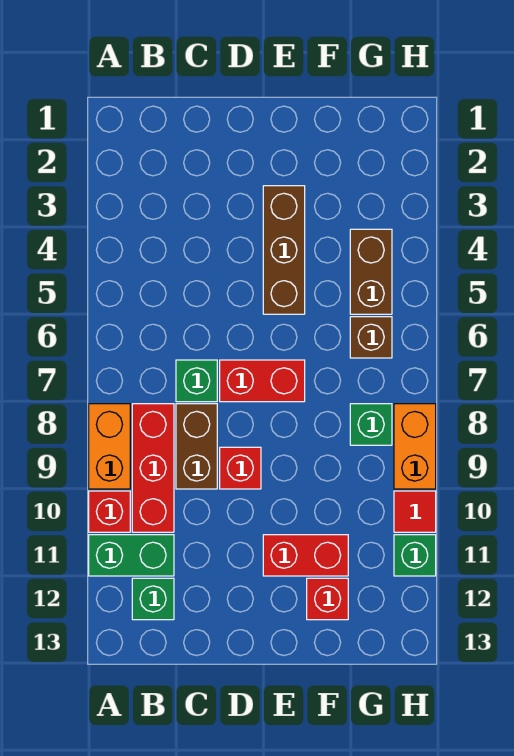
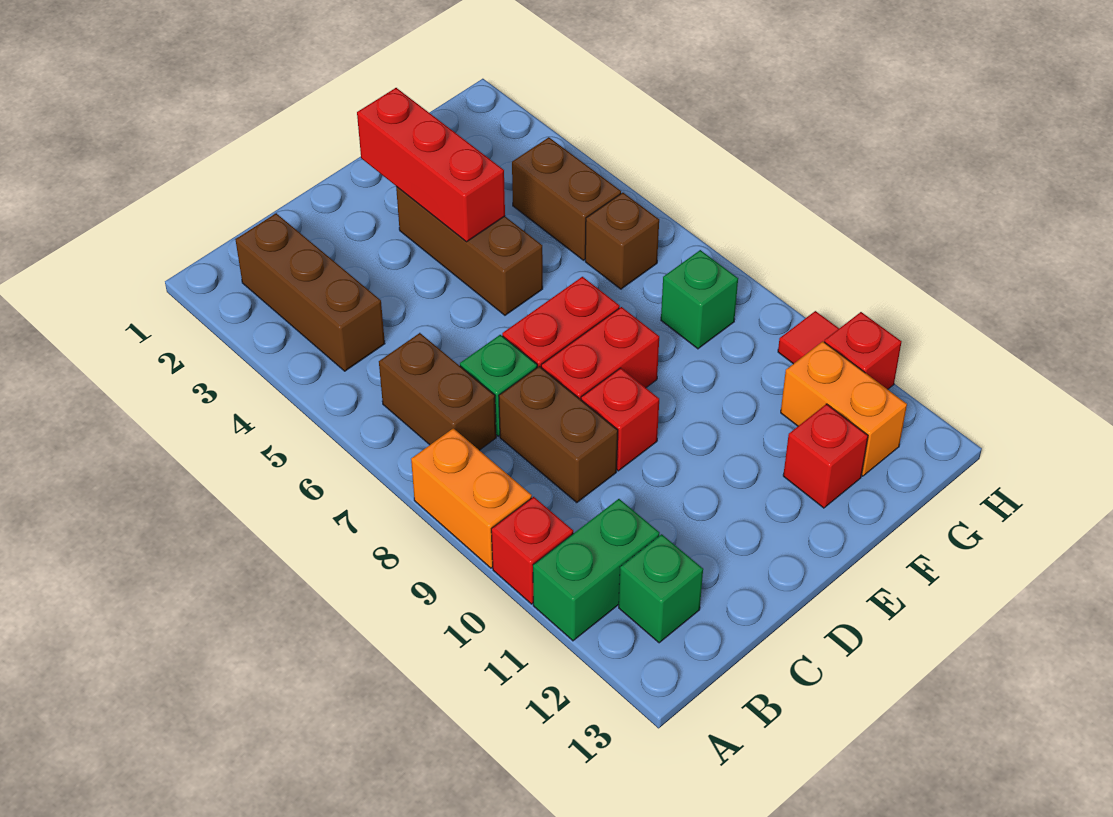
none -> brown 1x3 brick [235,213,385,371]
none -> brown 1x2 brick [379,333,496,450]
red 1x3 brick [132,404,174,532] -> red 1x3 brick moved to [357,88,505,242]
red 1x2 brick [263,535,348,576] -> red 1x2 brick moved to [541,307,659,400]
orange 1x2 brick [394,404,436,489] -> orange 1x2 brick moved to [781,341,907,476]
green 1x1 brick [394,535,436,576] -> red 1x1 brick [824,312,901,389]

